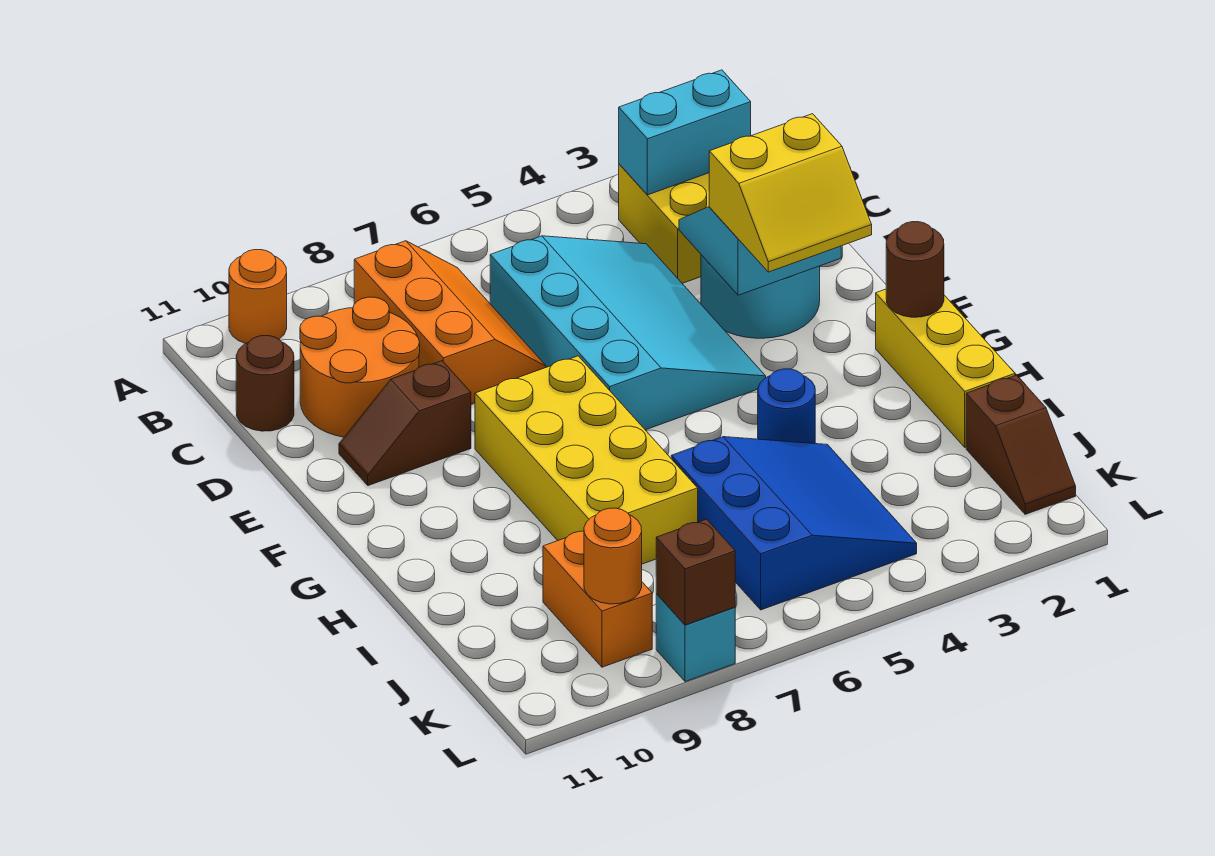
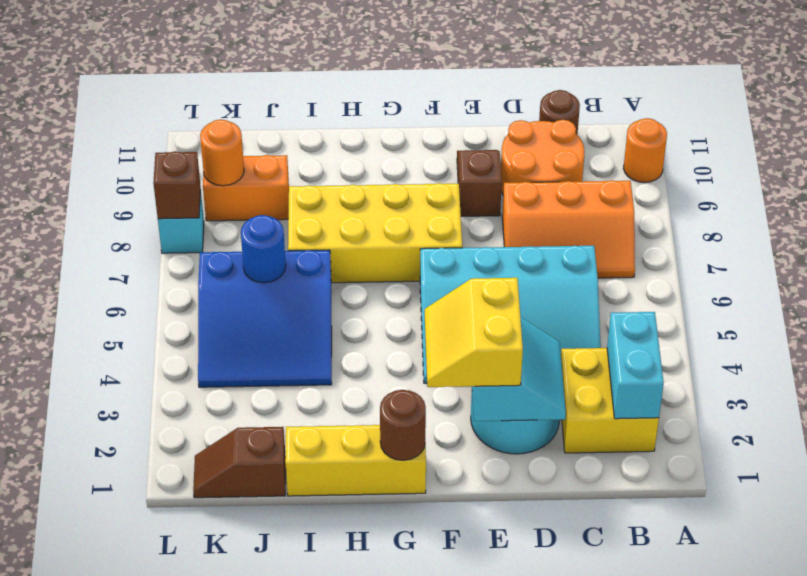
blue 1x1 round brick [758,369,815,444] -> blue 1x1 round brick moved to [241,215,286,283]

